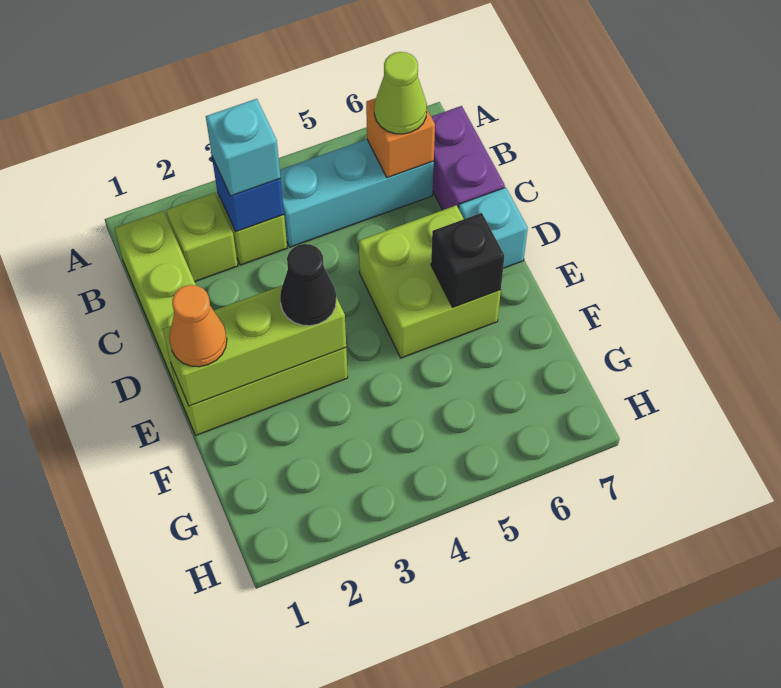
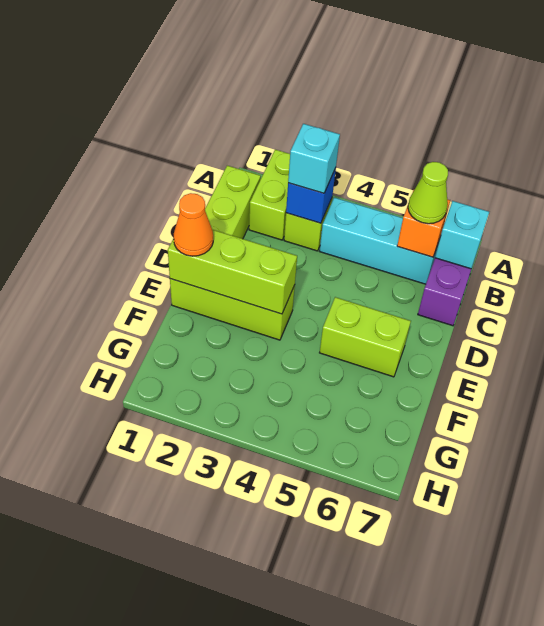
lime 1x1 brick [166,193,238,282] -> lime 1x2 brick [249,150,290,240]
lime 2x2 brick [359,205,501,358] -> lime 1x2 brick [320,297,411,377]
cyan 1x1 brick [459,187,528,268] -> cyan 1x1 brick moved to [435,201,489,269]
black 1x1 cone [280,244,336,326] -> none
black 1x1 brick [431,213,505,307] -> none

